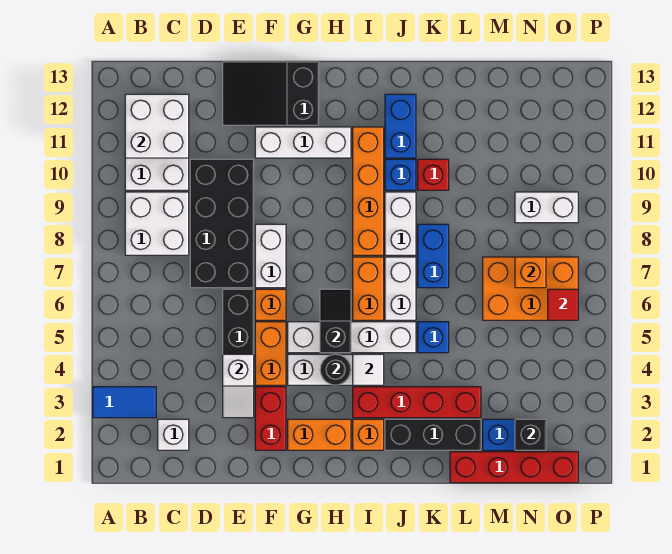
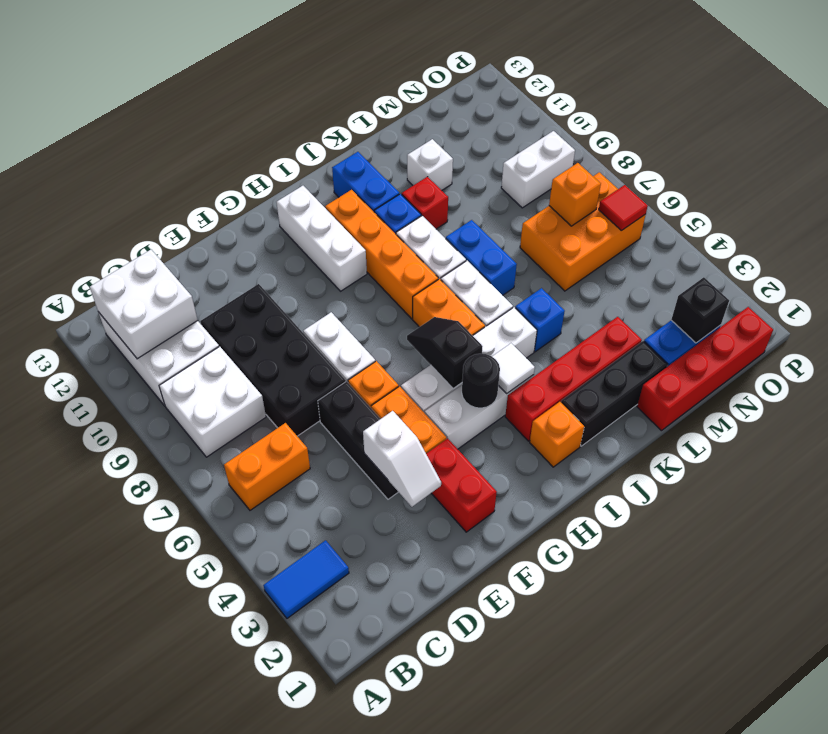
white 1x1 brick [158,419,189,450] -> white 1x1 brick moved to [407,139,453,190]
black 2x3 slope [223,62,319,125] -> none
white 1x3 brick [255,127,351,158] -> white 1x3 brick turned to [277,186,367,291]
orange 1x2 brick [288,419,351,450] -> orange 1x2 brick moved to [224,423,310,510]

